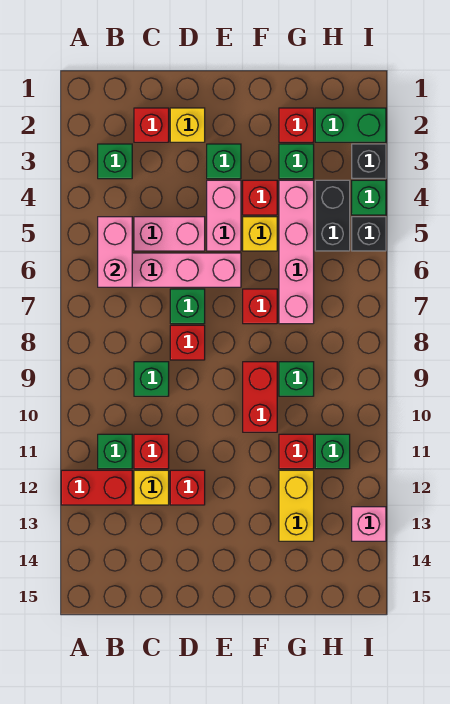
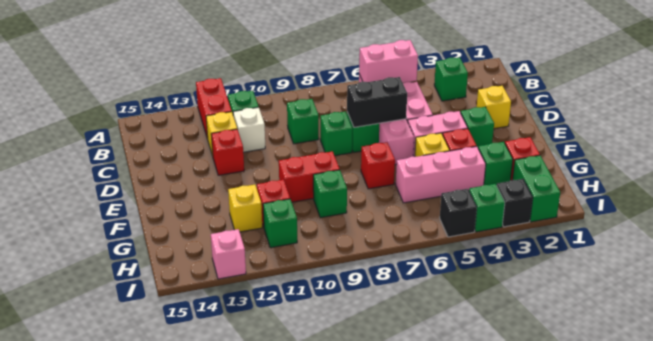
red 1x1 brick [134,108,169,142] -> none
red 1x1 brick [134,434,169,469] -> white 1x1 brick [233,107,265,152]
red 1x1 brick [170,325,205,360] -> green 1x1 brick [320,111,353,156]
pink 1x4 brick [279,180,314,324] -> pink 1x3 brick [396,146,486,203]
yellow 1x2 brick [279,470,314,541] -> yellow 1x1 brick [228,185,262,232]
black 1x2 brick [315,180,350,251] -> black 1x2 brick moved to [347,77,407,127]

